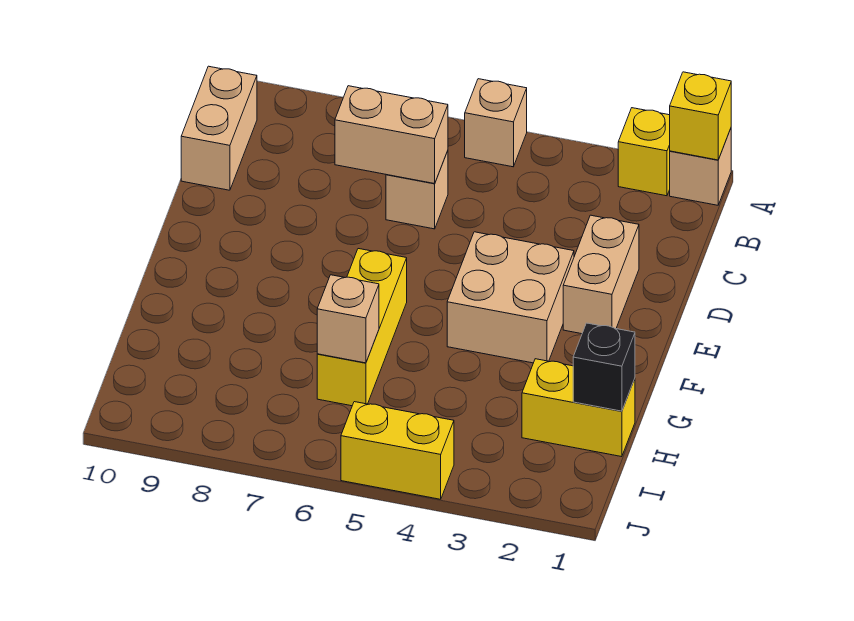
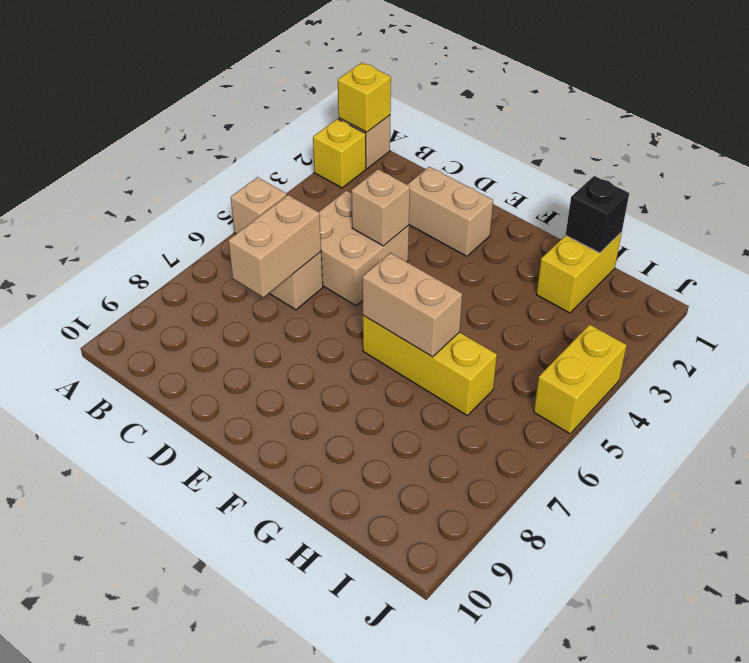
tan 1x2 brick [181,66,257,190] -> tan 1x2 brick moved to [362,253,462,357]
tan 2x2 brick [447,232,574,363] -> tan 2x2 brick moved to [319,191,409,306]
tan 1x1 brick [317,275,379,363] -> tan 1x1 brick moved to [351,169,410,246]

